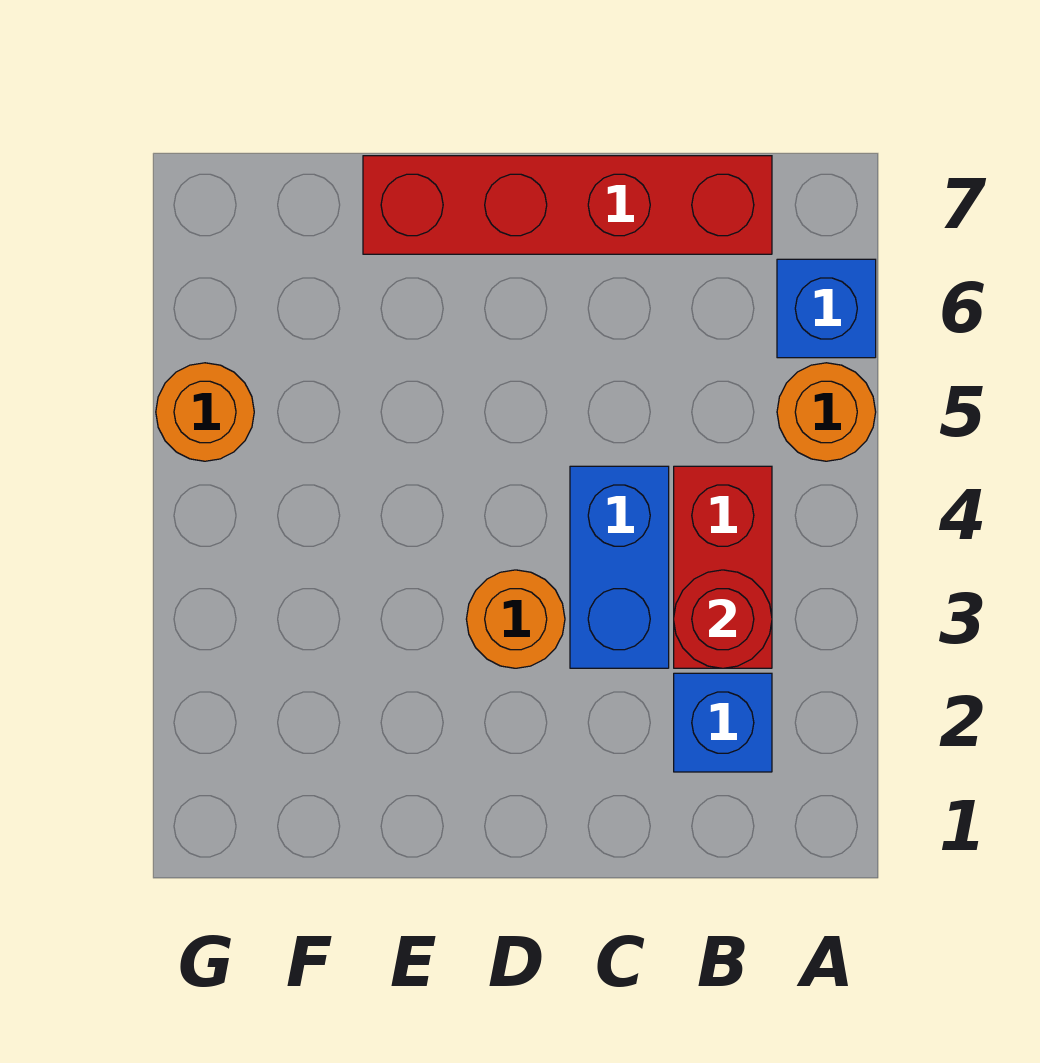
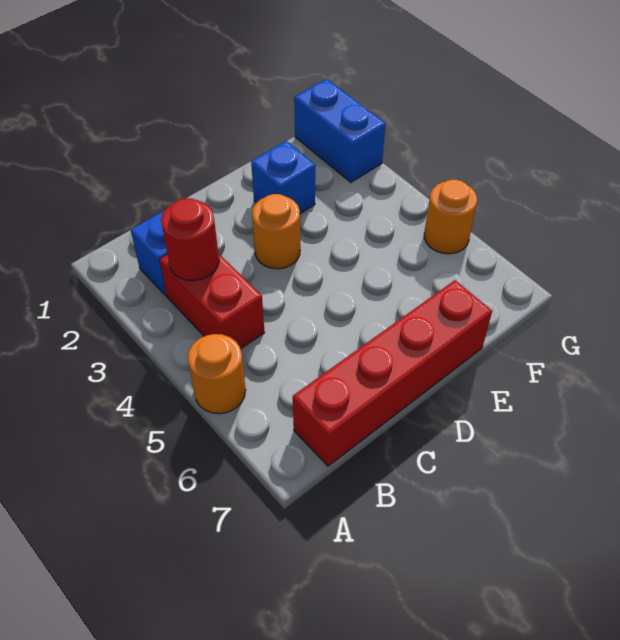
blue 1x1 brick [777,259,876,358] -> blue 1x1 brick moved to [251,141,315,214]
blue 1x2 brick [570,466,669,668] -> blue 1x2 brick moved to [294,79,386,182]

